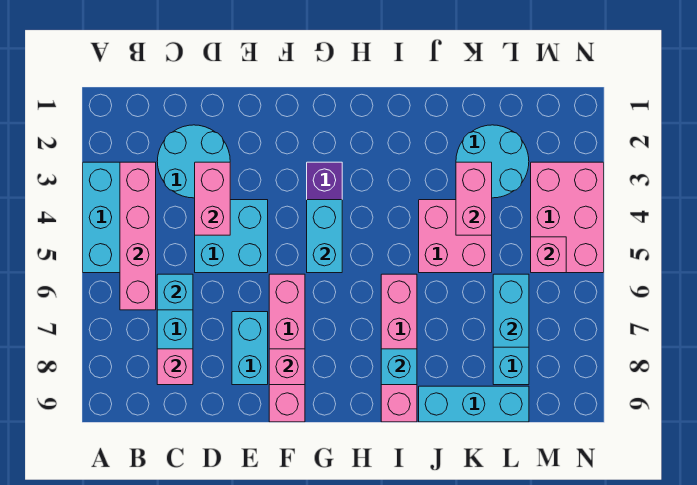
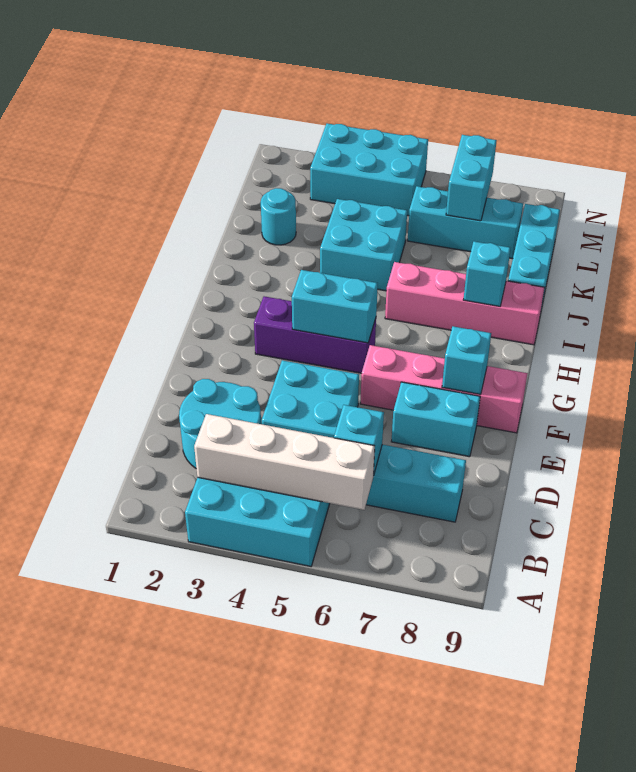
pink 1x4 brick [120,162,156,310] -> white 1x4 brick [194,414,375,510]
pink 1x1 brick [157,349,193,385] -> none
pink 1x2 brick [195,162,230,235] -> none
pink 1x1 brick [269,349,305,385] -> cyan 1x1 brick [442,326,491,394]
pink 2x2 brick [419,200,492,273] -> cyan 2x2 brick [320,199,407,291]
cyan 2x2 round brick [456,125,529,198] -> cyan 1x1 round brick [261,188,296,245]
pink 1x2 brick [456,162,492,235] -> none
cyan 1x2 brick [493,274,529,347] -> cyan 1x2 brick turned to [446,135,497,221]
pink 2x3 brick [531,162,604,273] -> cyan 2x3 brick [310,123,428,216]
pink 1x1 brick [531,237,566,273] -> none

